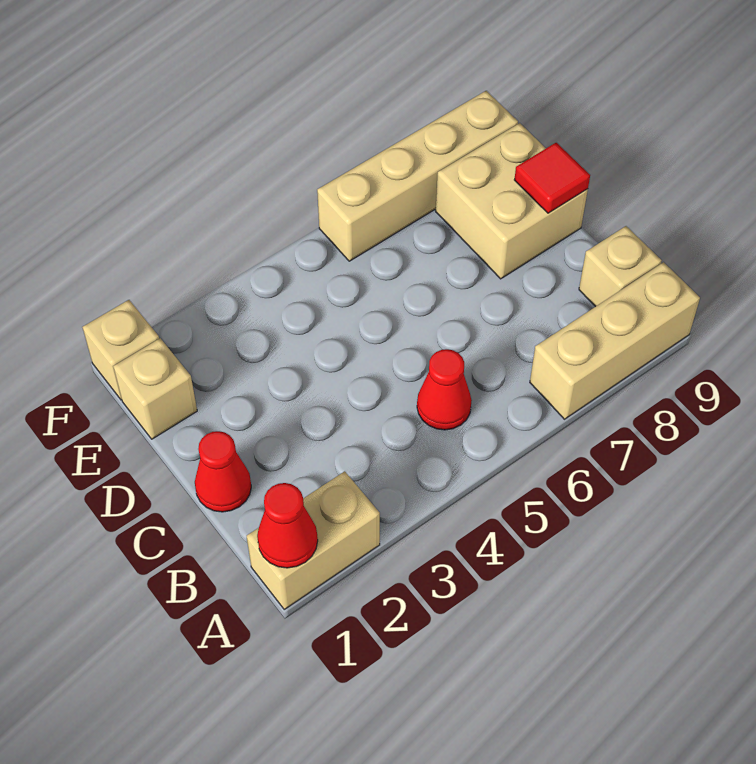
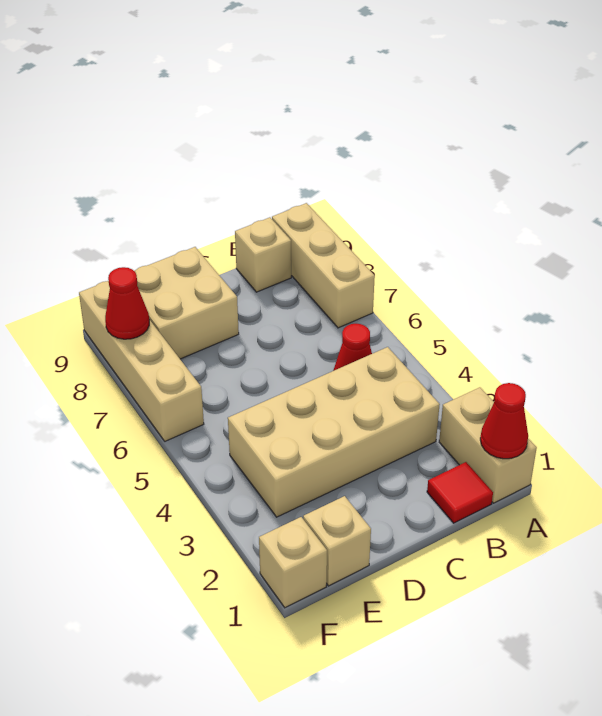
none -> tan 2x4 brick [228,347,440,517]
red 1x1 cone [195,431,251,512] -> red 1x1 cone moved to [105,267,149,339]
red 1x1 tile [514,143,590,213] -> red 1x1 tile moved to [427,462,493,523]

